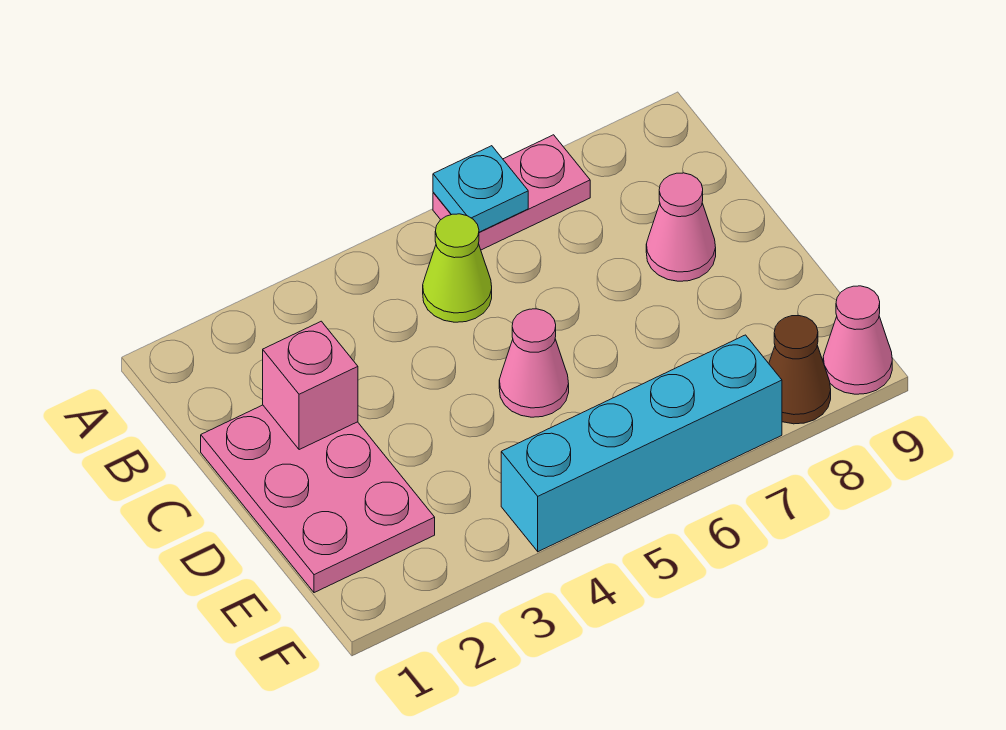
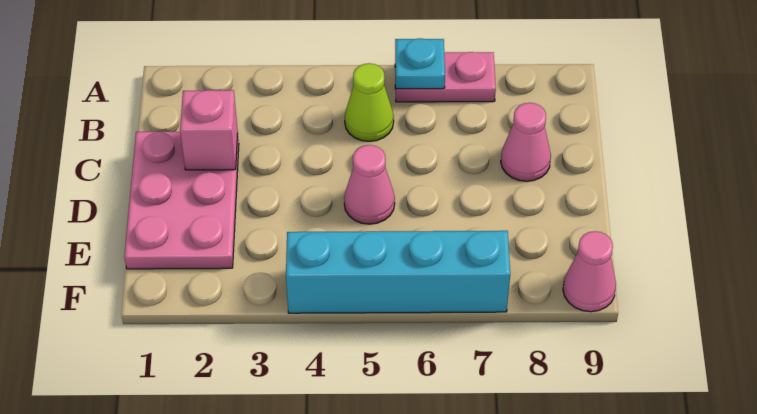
brown 1x1 cone [769,316,831,424] -> none

